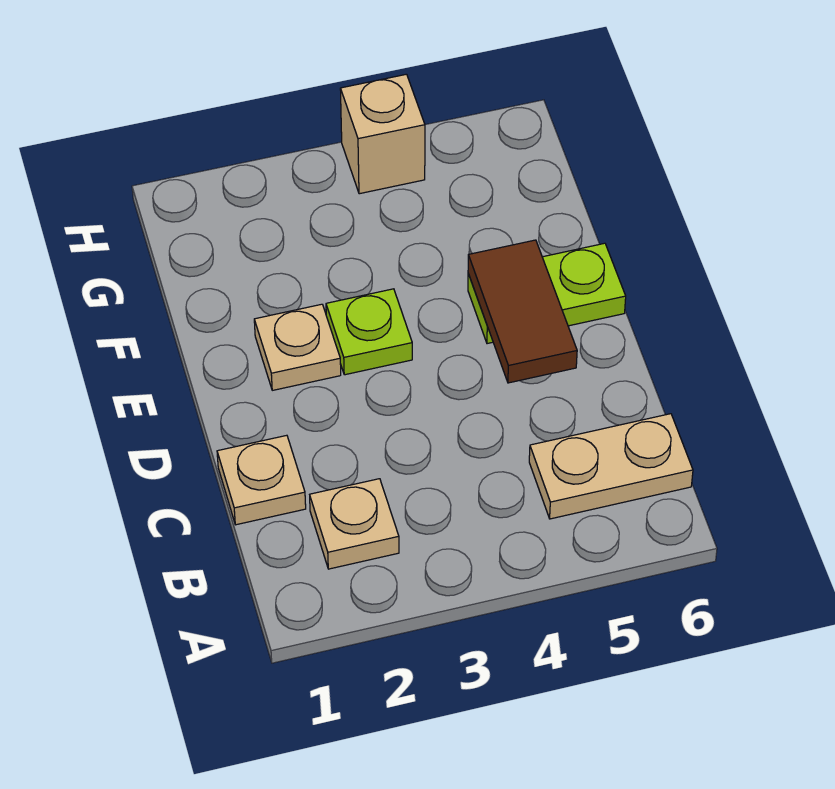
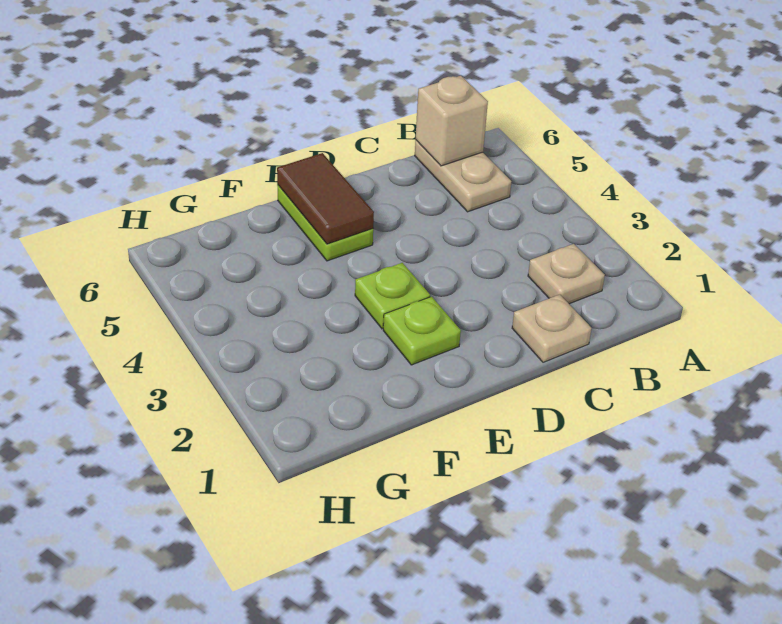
brown 1x2 tile [468,240,577,383] -> brown 1x2 tile turned to [277,153,374,244]
tan 1x1 plate [254,304,341,390] -> lime 1x1 plate [383,297,461,365]
tan 1x1 brick [340,74,425,194] -> tan 1x1 brick moved to [416,76,488,166]

